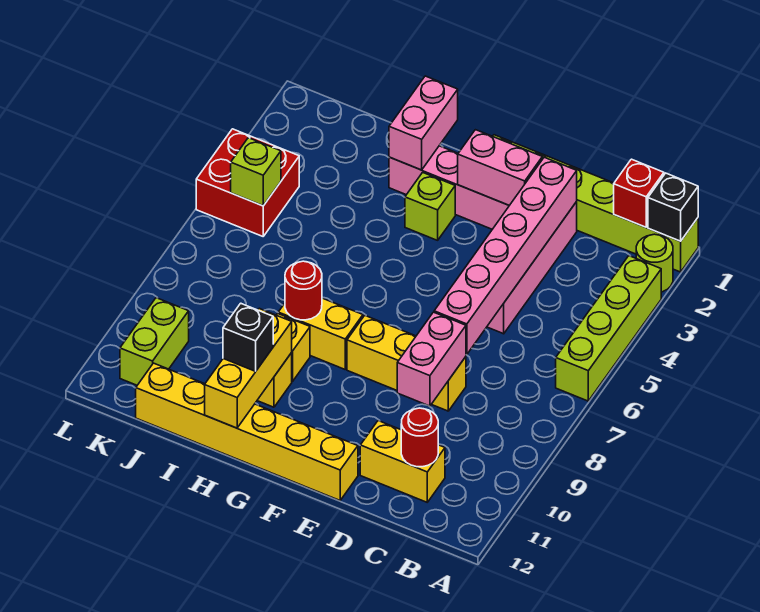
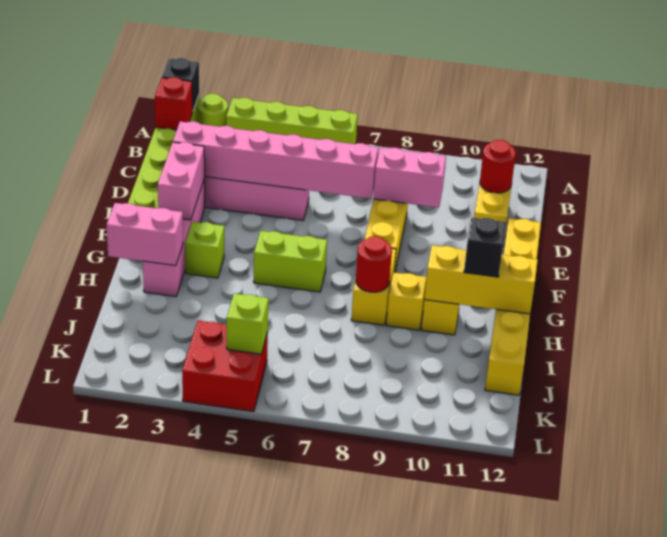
lime 1x2 brick [120,298,189,385] -> lime 1x2 brick moved to [254,231,327,292]

